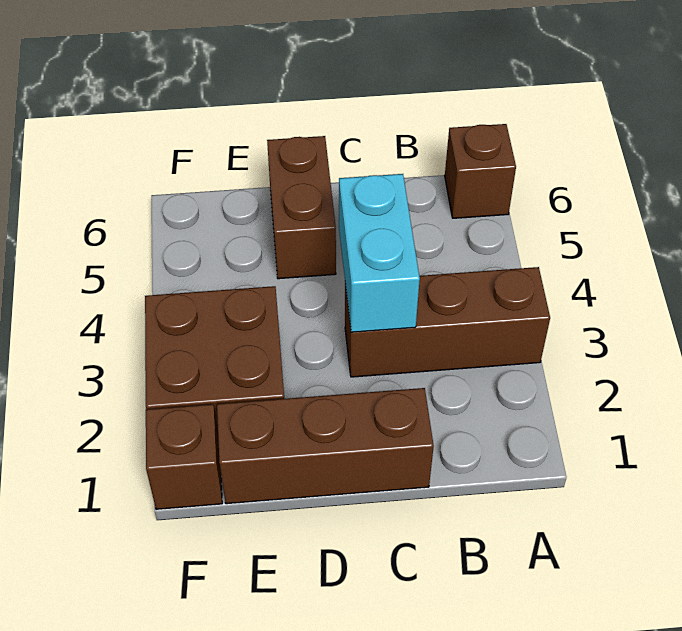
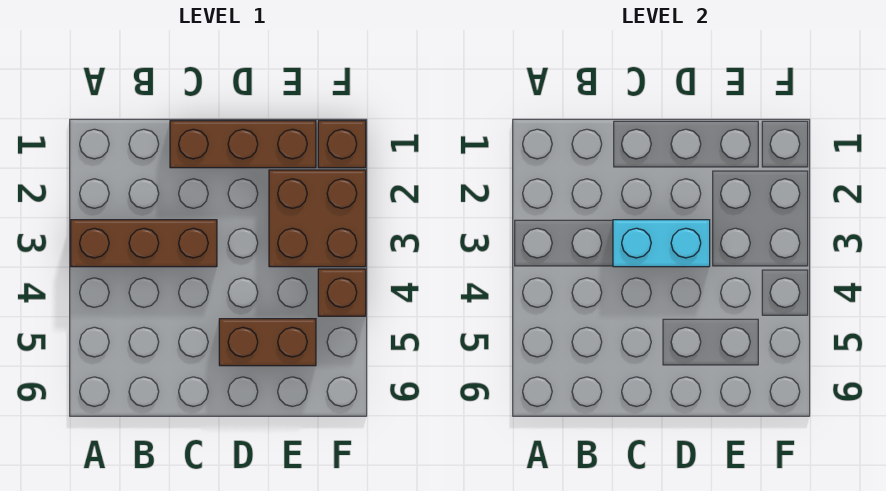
brown 1x1 brick [445,124,516,218] -> brown 1x1 brick moved to [318,269,366,316]
cyan 1x2 brick [339,174,420,332] -> cyan 1x2 brick turned to [613,220,710,267]
brown 1x2 brick [267,136,336,279] -> brown 1x2 brick turned to [219,319,316,366]

